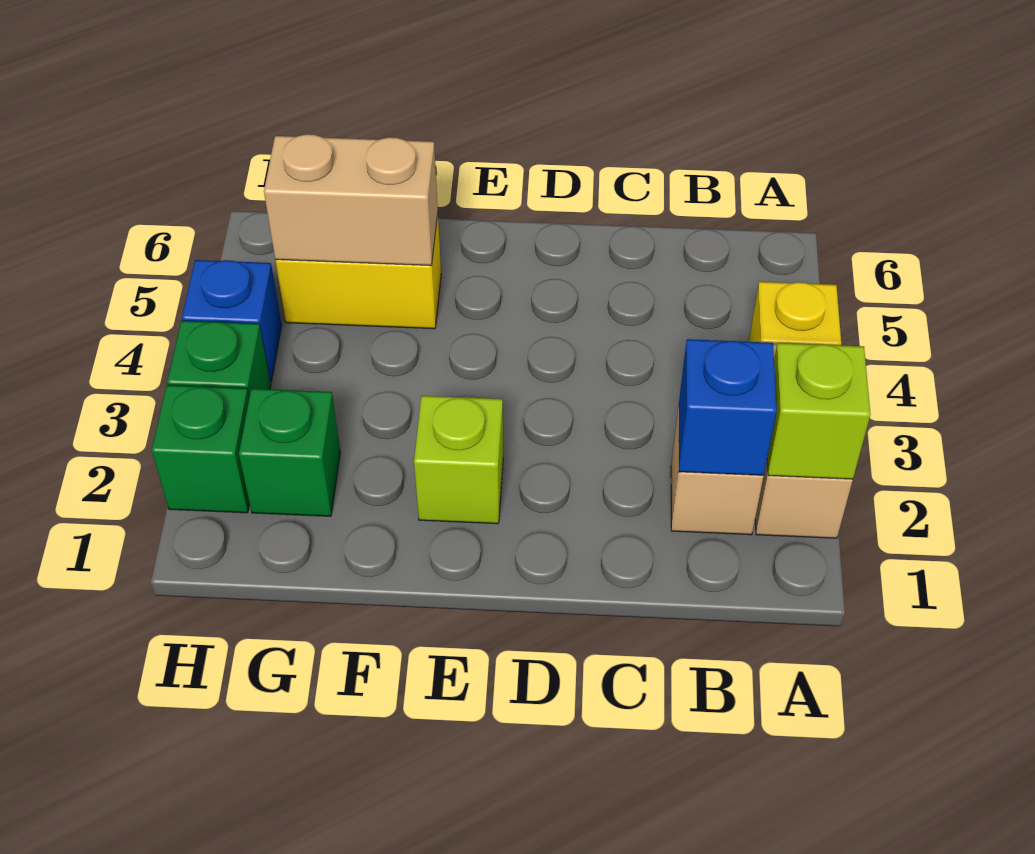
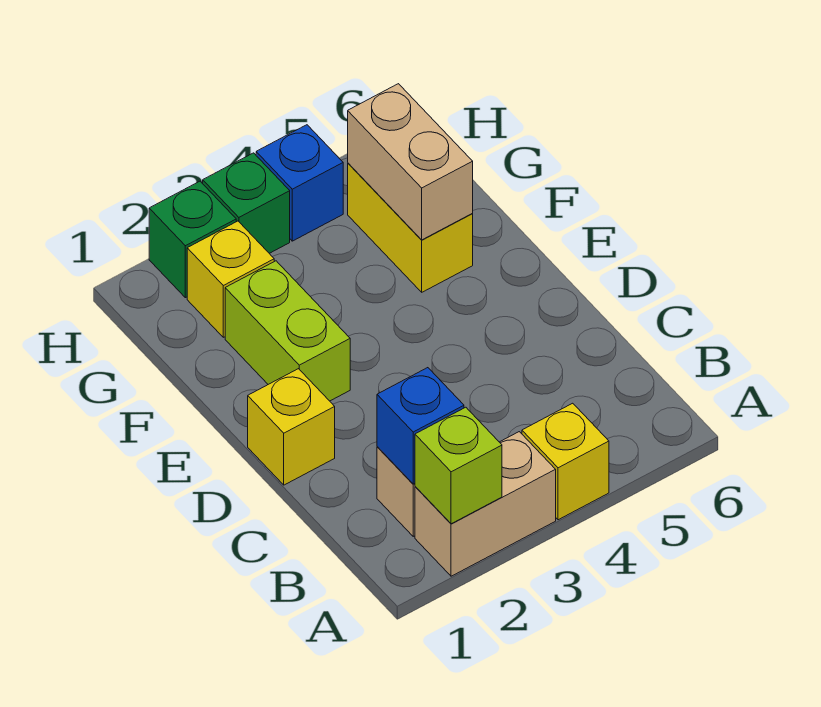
none -> yellow 1x1 brick [248,369,335,485]
lime 1x1 brick [414,396,503,524] -> lime 1x2 brick [225,261,350,401]
green 1x1 brick [239,389,340,516] -> yellow 1x1 brick [187,221,274,337]

